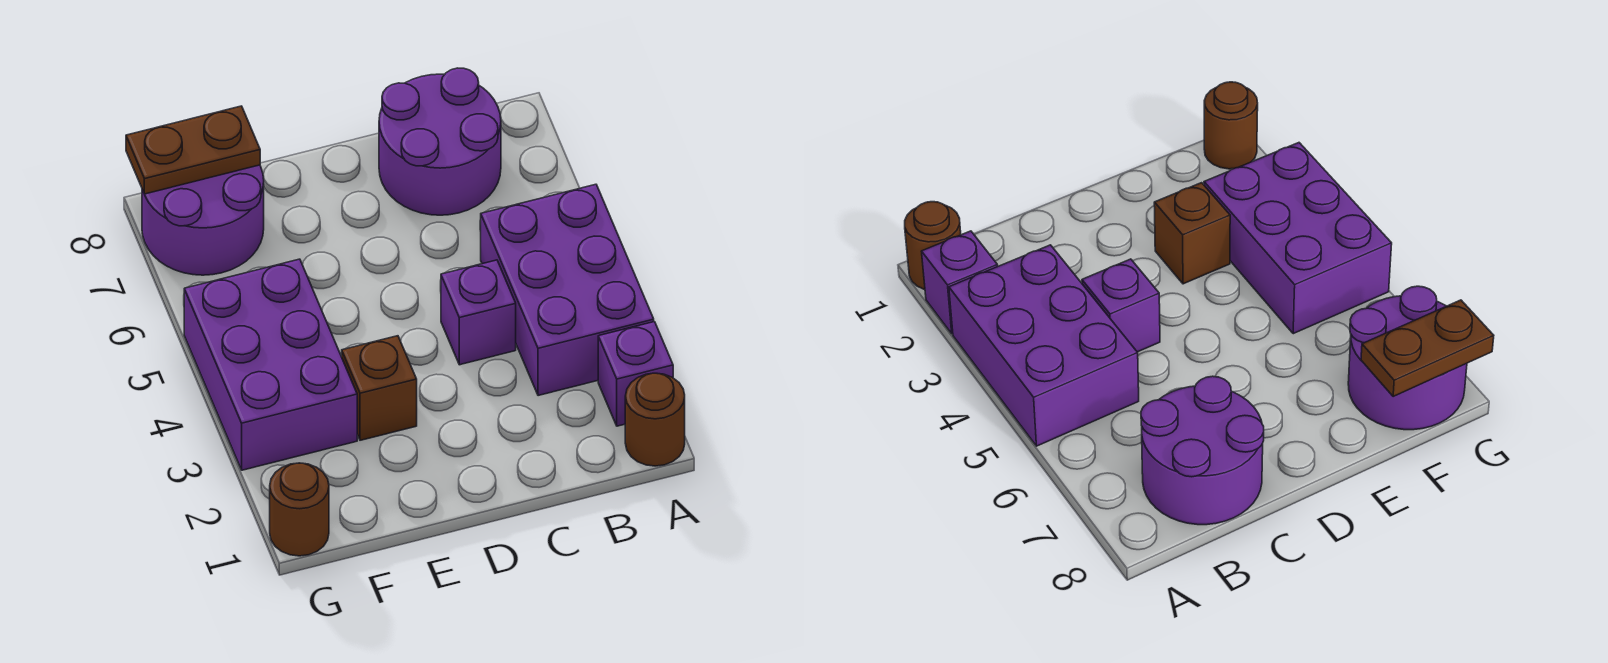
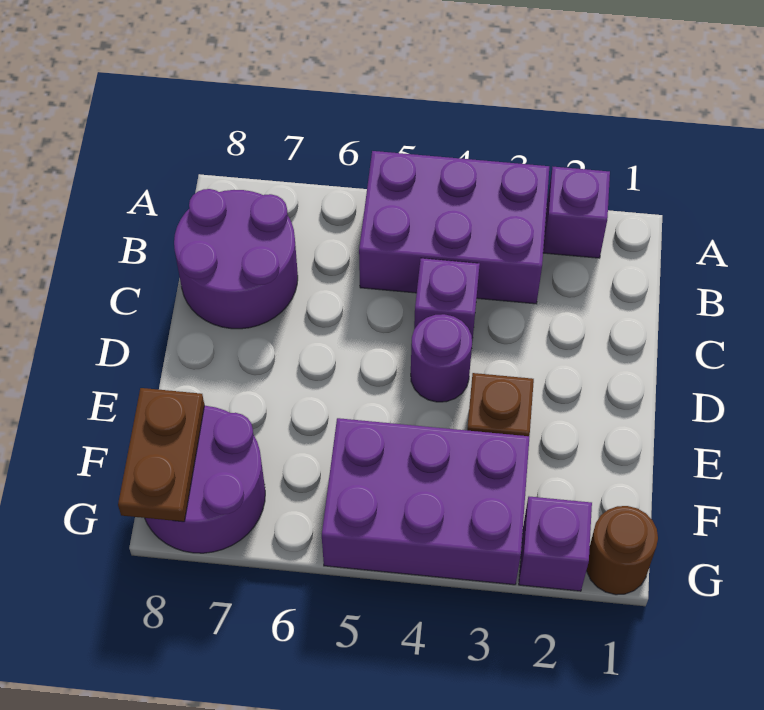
brown 1x1 round brick [625,373,685,466] -> none
none -> purple 1x1 round brick [411,314,472,402]
none -> purple 1x1 brick [519,497,592,591]

